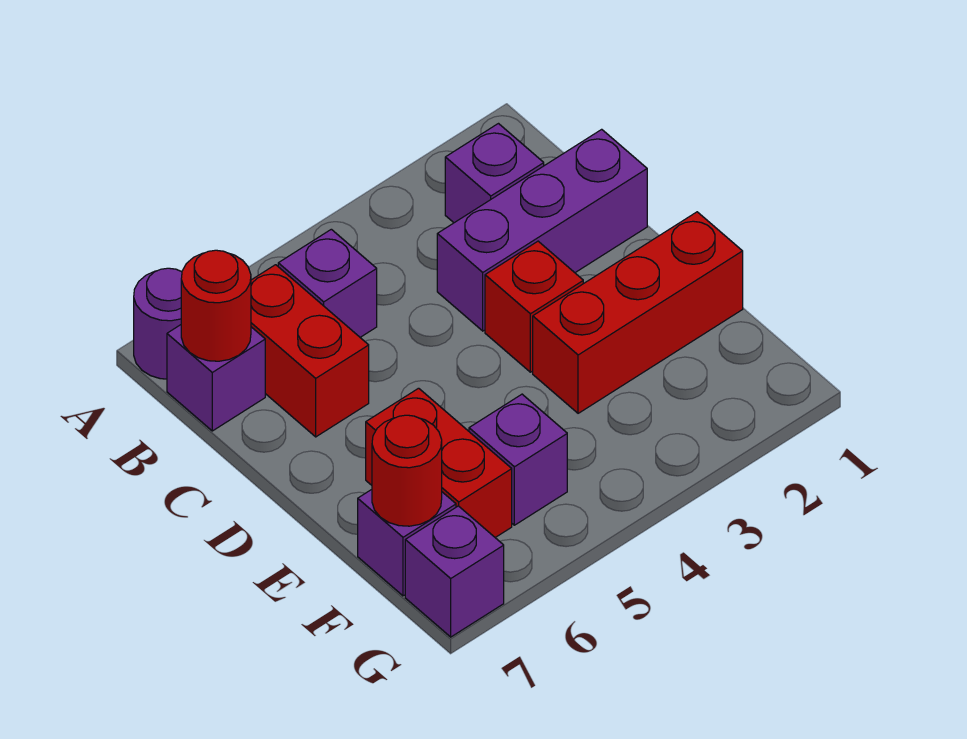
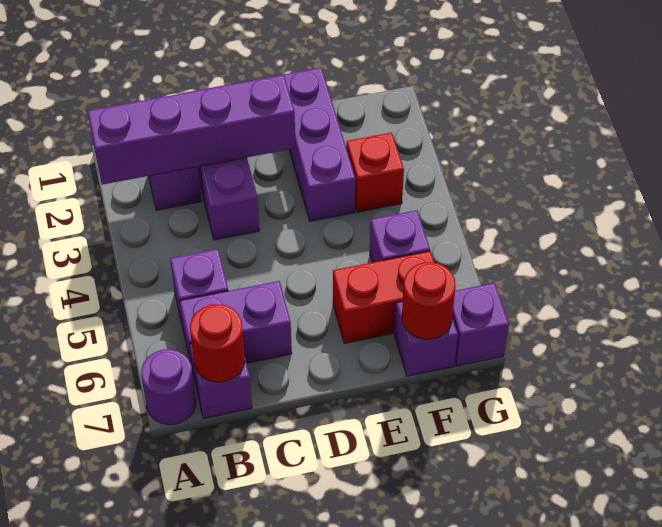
none -> purple 1x4 brick [88,75,296,185]
red 1x2 brick [251,265,369,437] -> purple 1x2 brick [180,281,292,371]
red 1x1 brick [485,241,583,372] -> red 1x1 brick moved to [346,133,404,212]
red 1x3 brick [533,212,743,413] -> purple 1x3 brick [278,68,355,221]

